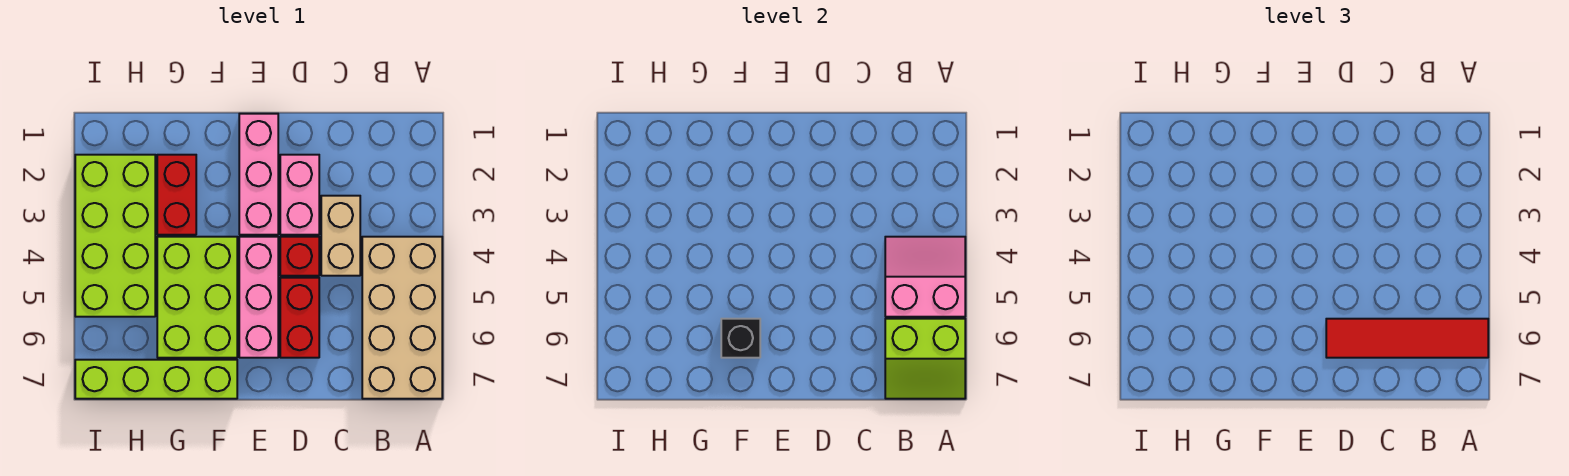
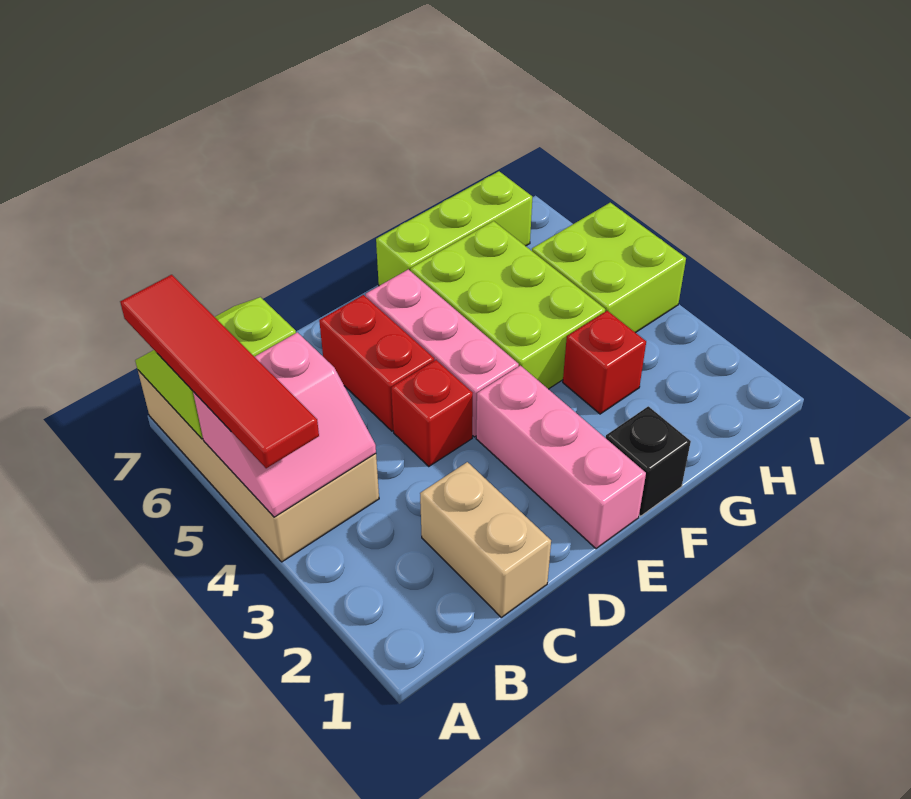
red 1x4 tile [1326,319,1488,358] -> red 1x4 tile turned to [120,275,319,468]
tan 1x2 brick [321,196,360,276] -> tan 1x2 brick moved to [420,462,551,617]
pink 1x2 brick [280,155,319,235] -> none
black 1x1 brick [721,319,760,358] -> black 1x1 brick moved to [606,406,691,516]
lime 1x4 brick [75,360,237,399] -> lime 1x3 brick [376,171,532,286]
red 1x2 brick [157,155,196,235] -> red 1x1 brick [563,311,646,414]
lime 2x4 brick [75,155,155,317] -> lime 2x2 brick [532,203,686,333]

